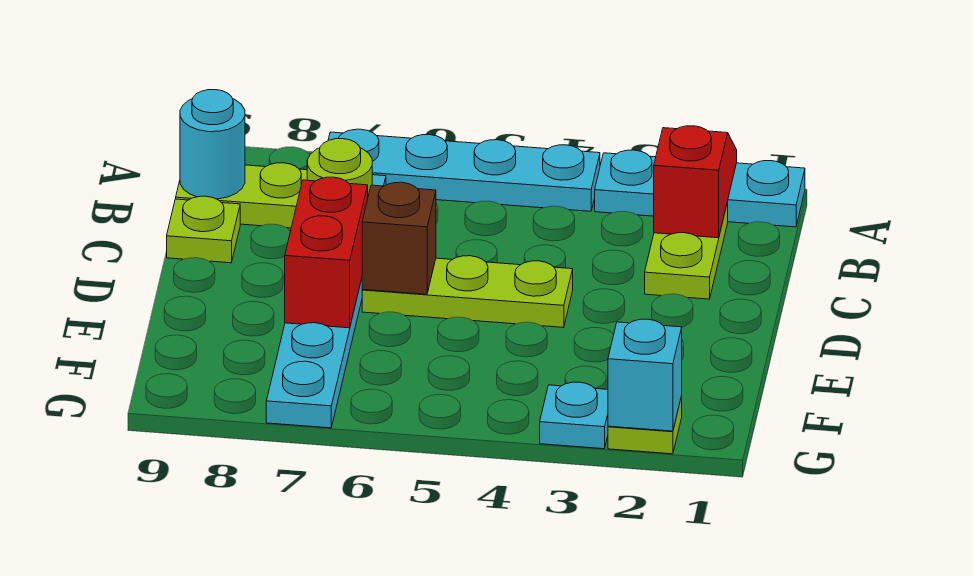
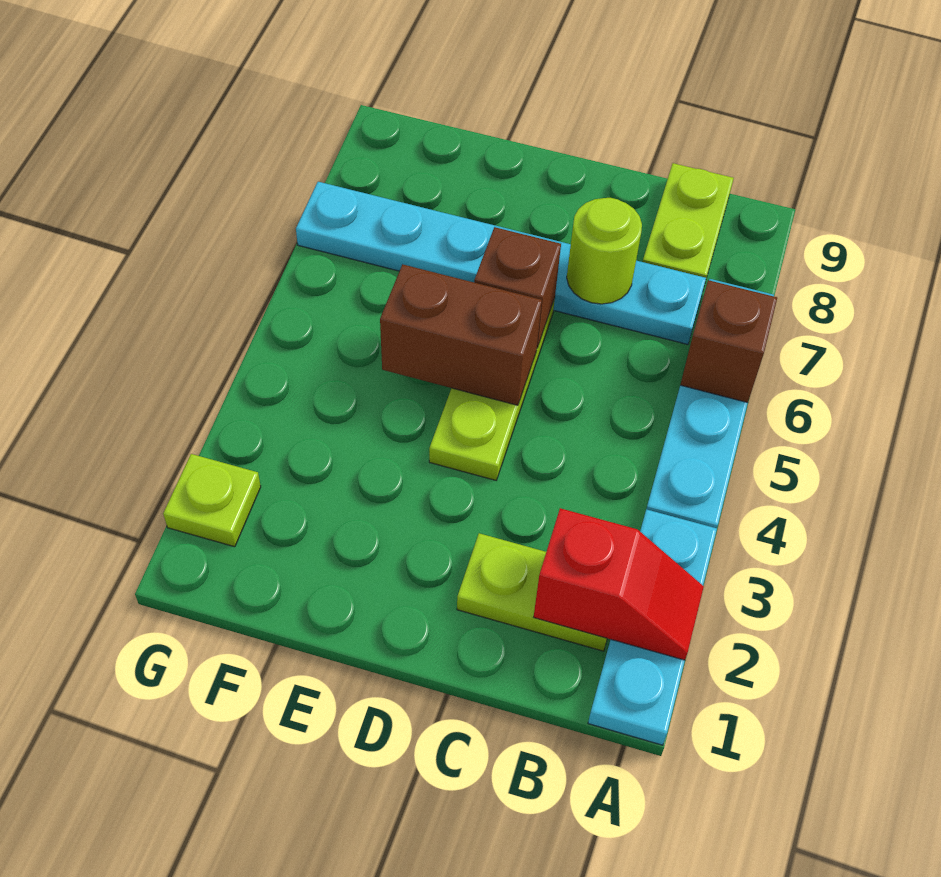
none -> brown 1x1 brick [680,280,777,403]
cyan 1x1 round brick [180,90,245,199] -> none
lime 1x1 plate [167,196,240,263] -> none
none -> brown 1x2 brick [380,264,542,405]
red 1x2 brick [285,177,368,328] -> none
cyan 1x1 brick [608,319,682,431] -> none
cyan 1x1 plate [540,382,608,449] -> none

